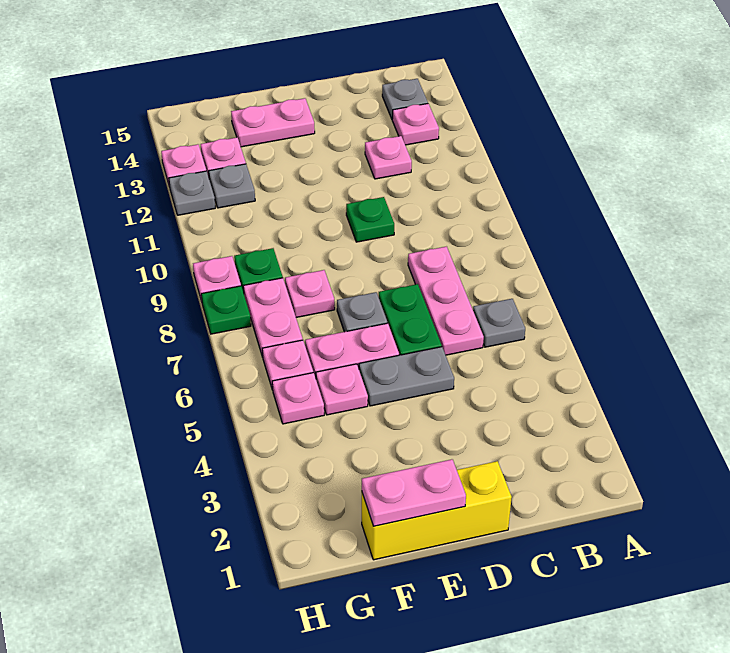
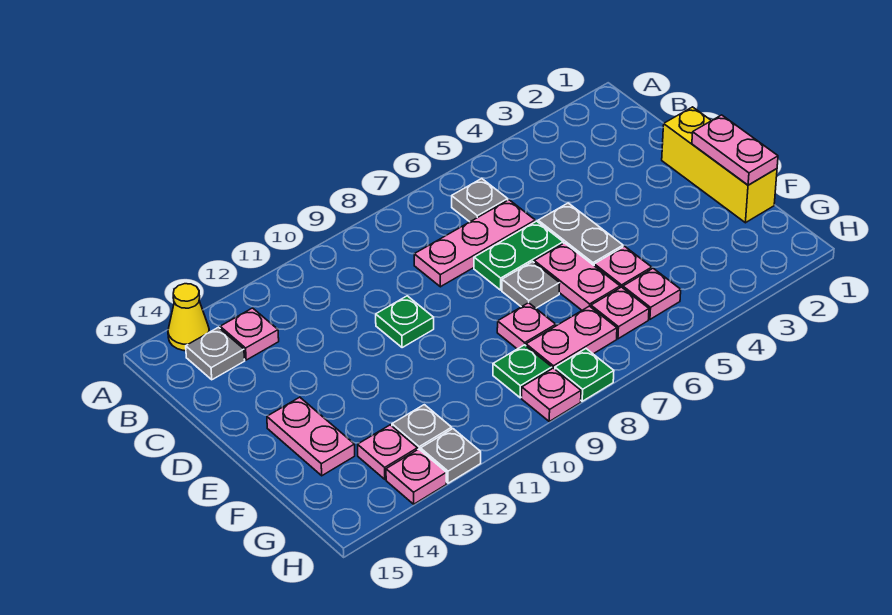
none -> yellow 1x1 cone [168,284,209,351]
pink 1x1 plate [365,136,412,179] -> none

